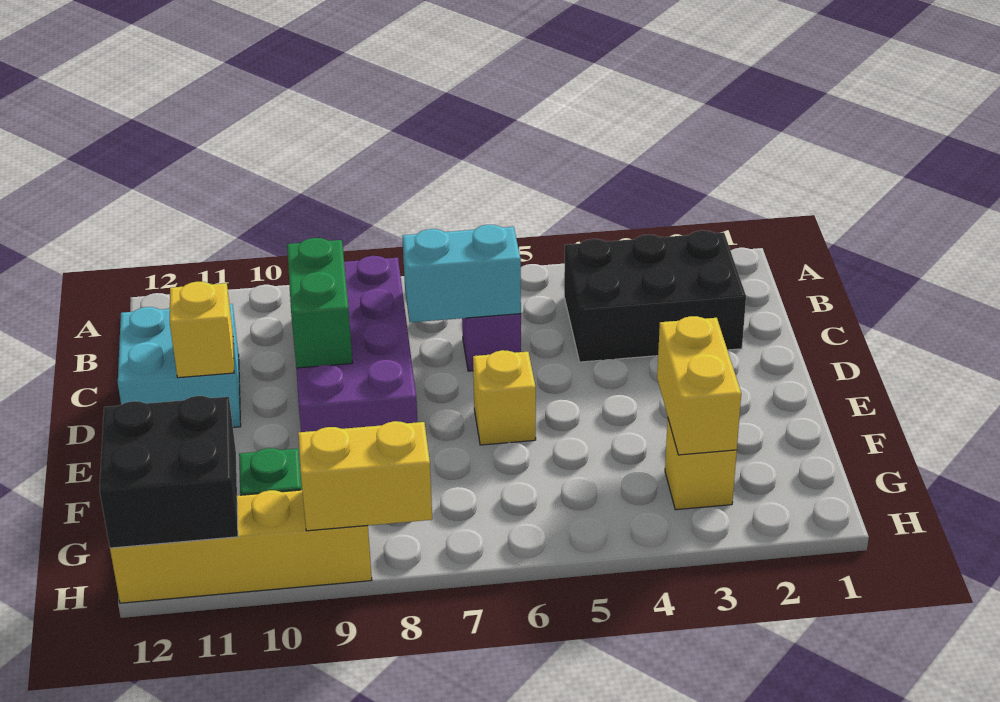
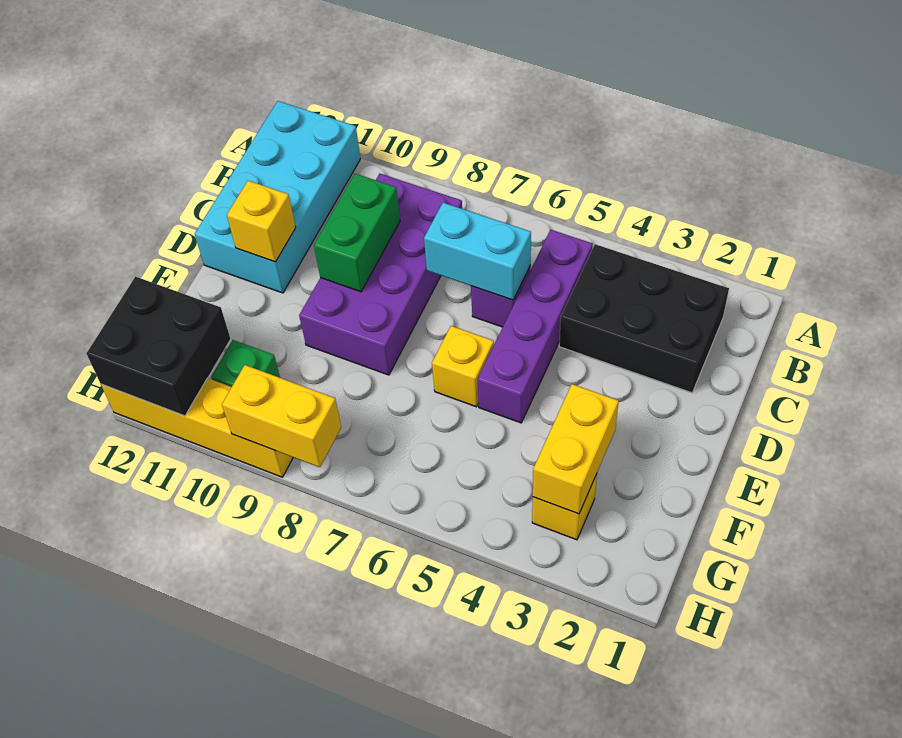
none -> purple 1x4 brick [478,230,593,423]
cyan 2x2 brick [118,304,241,427] -> cyan 2x4 brick [195,101,360,293]

